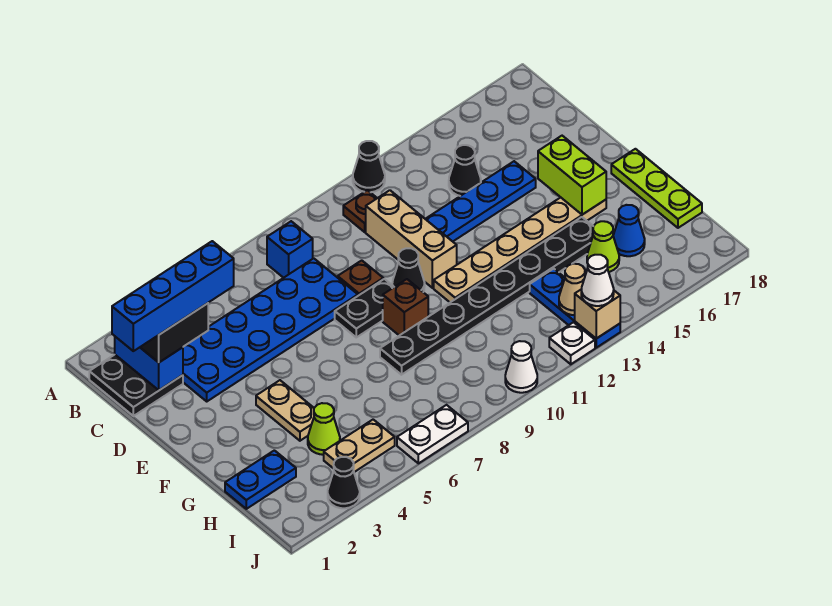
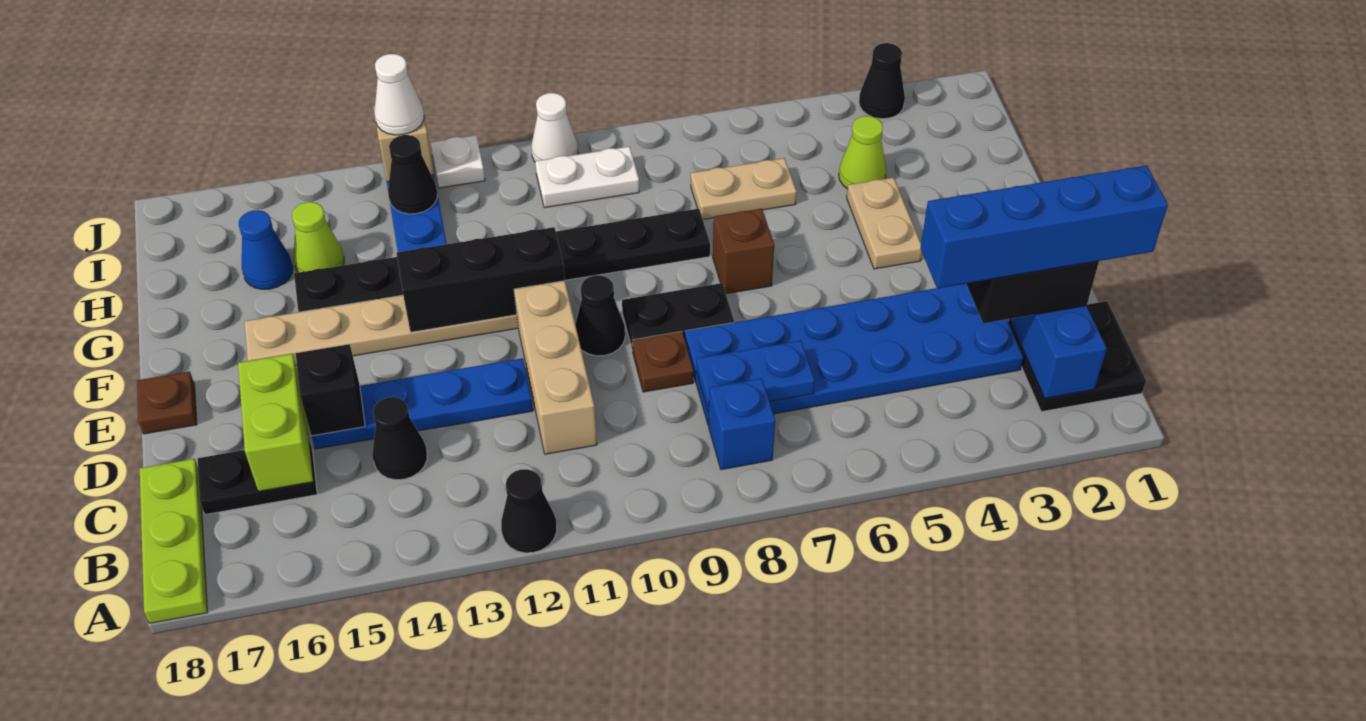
brown 1x1 plate [343,190,377,232] -> brown 1x1 plate moved to [137,371,197,434]
none -> black 1x2 plate [198,441,317,514]
none -> black 1x1 brick [296,344,365,436]
lime 1x2 brick [538,136,606,215] -> lime 1x2 brick moved to [238,354,313,491]
brown 1x1 brick [383,279,428,336] -> brown 1x1 brick moved to [713,209,774,294]
none -> black 1x3 brick [397,227,565,332]
lime 1x3 plate [611,149,702,228] -> lime 1x3 plate moved to [140,459,207,623]
blue 1x2 plate [225,450,296,509] -> blue 1x2 plate moved to [697,340,815,412]
tan 1x2 plate [324,420,395,472] -> tan 1x2 plate moved to [691,158,797,219]
tan 1x1 cone [559,264,585,315] -> black 1x1 cone [388,135,437,214]
white 1x2 plate [397,405,468,463] -> white 1x2 plate moved to [535,147,639,208]

